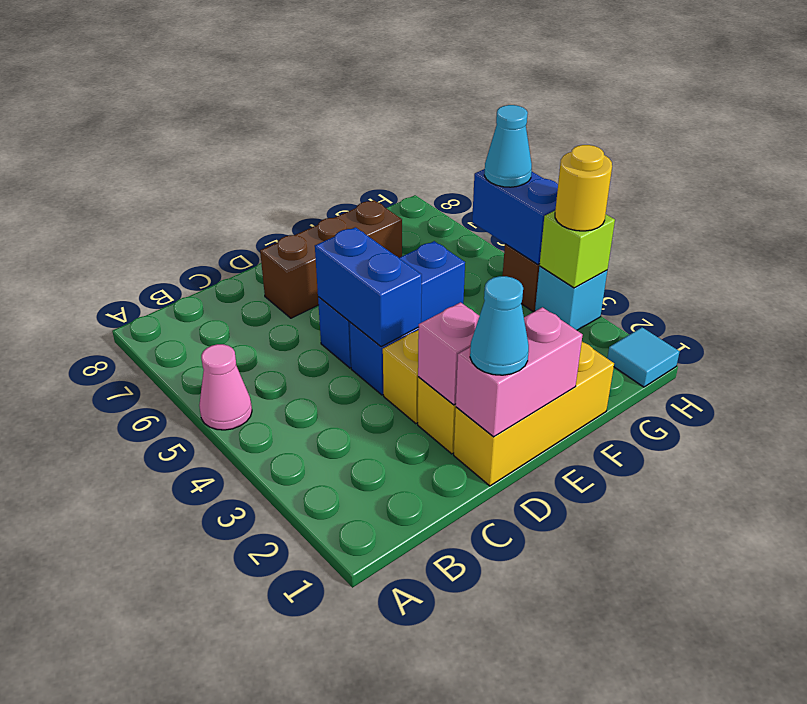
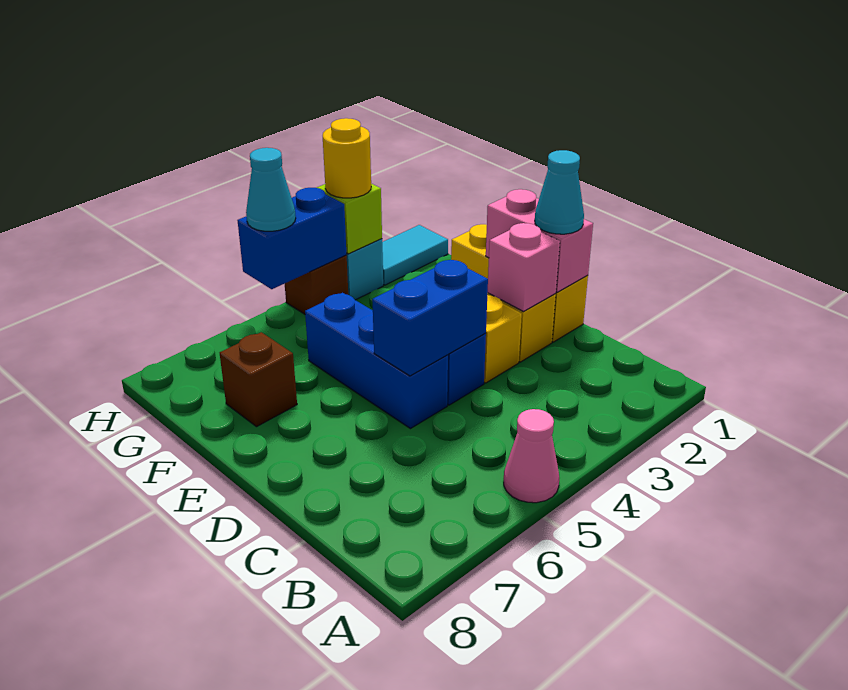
brown 1x3 brick [260,200,402,318] -> brown 1x1 brick [220,332,297,427]
cyan 1x1 tile [607,327,679,387] -> cyan 1x2 tile [382,225,448,285]

